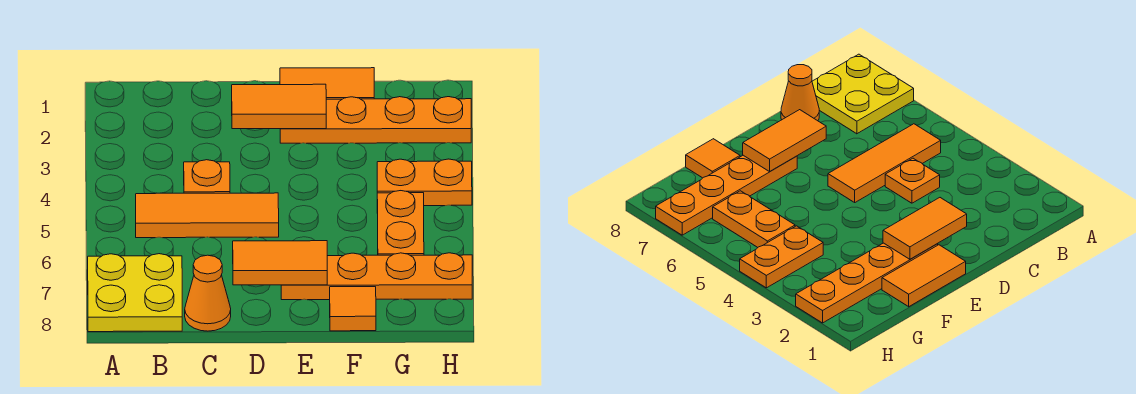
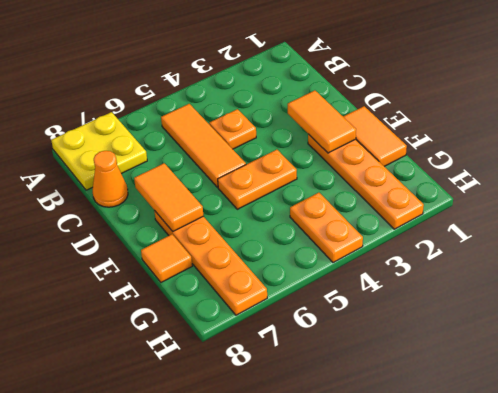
orange 1x2 plate [377,191,424,255] -> orange 1x2 plate moved to [218,150,297,209]

